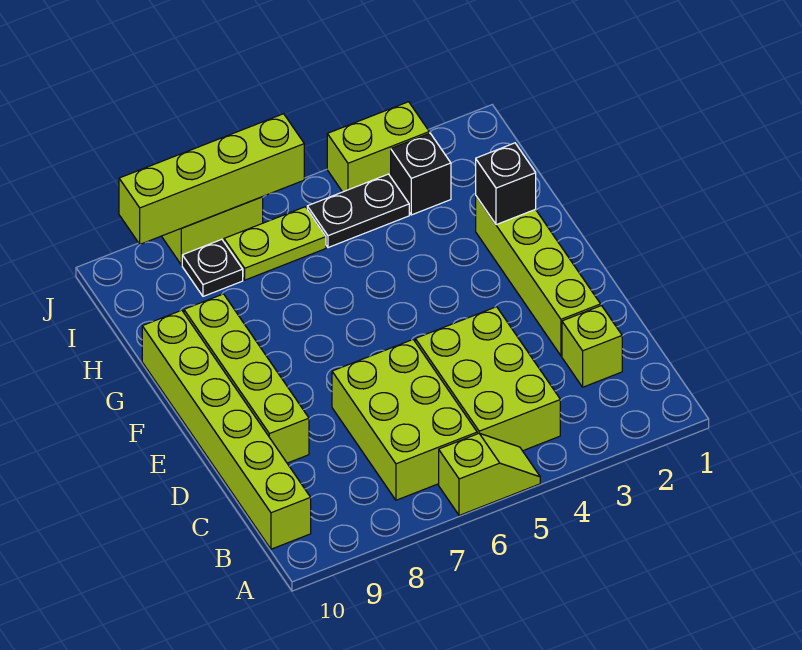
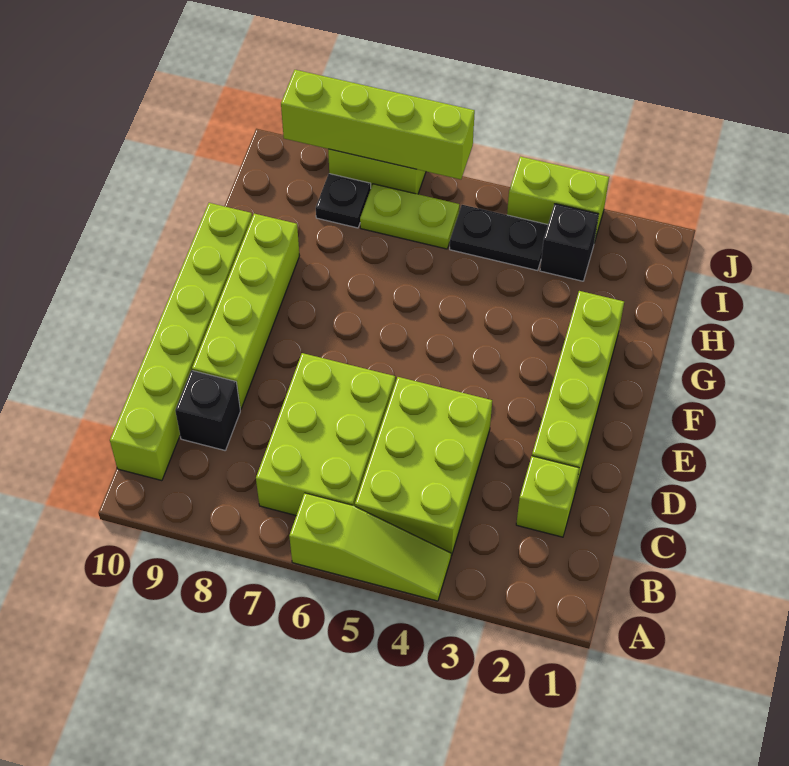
lime 1x2 slope [439,433,540,515] -> lime 1x3 slope [289,493,451,601]
black 1x1 brick [476,143,536,225] -> black 1x1 brick moved to [175,370,240,450]

